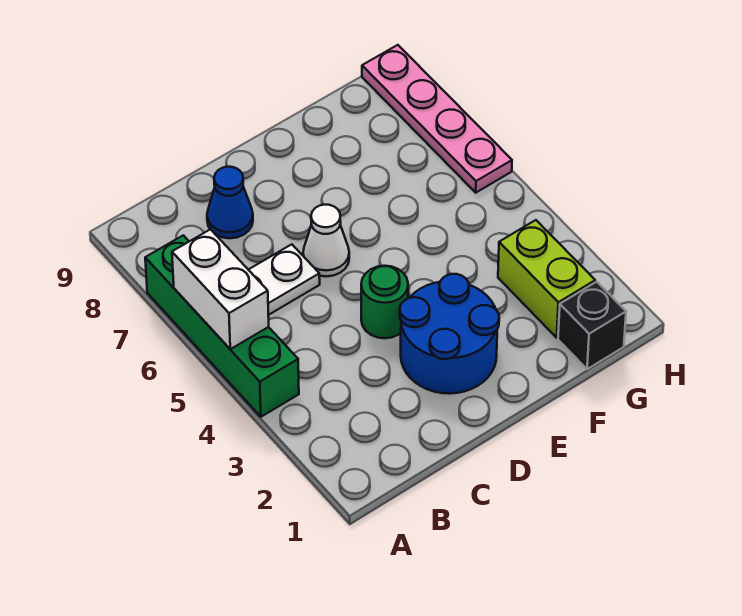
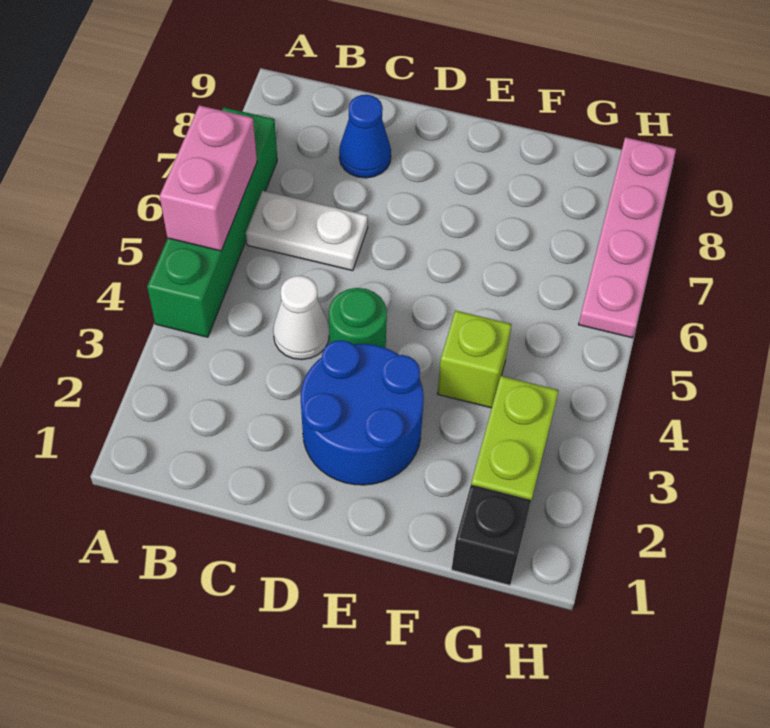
white 1x2 brick [172,229,269,349] -> pink 1x2 brick [160,105,257,251]
white 1x1 cone [303,205,349,277] -> white 1x1 cone moved to [273,276,329,360]
none -> lime 1x1 brick [437,310,512,408]

